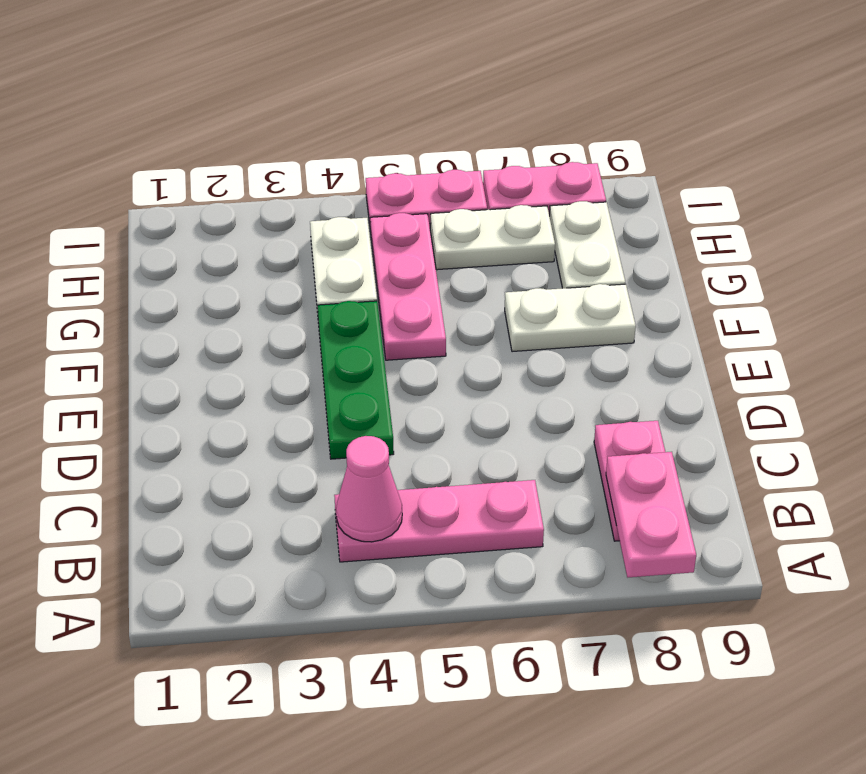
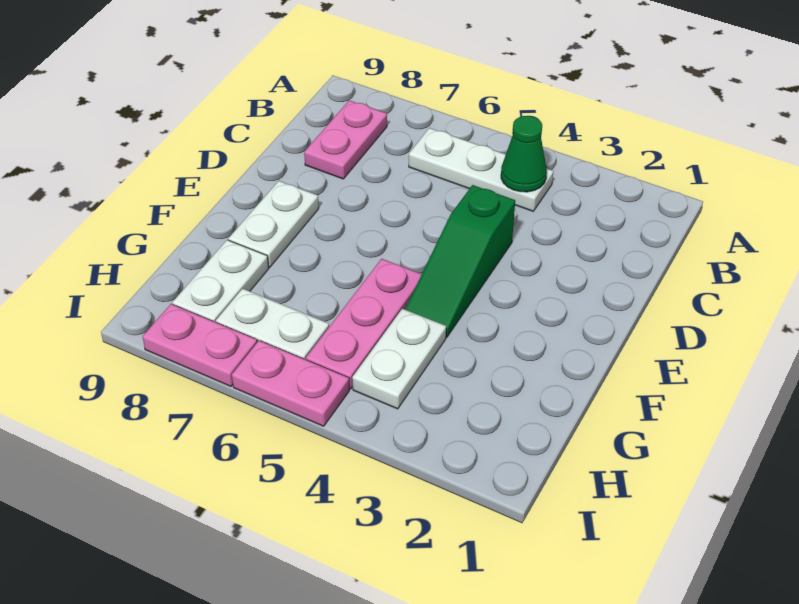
pink 1x2 plate [606,452,696,577] -> none
pink 1x3 plate [334,480,544,562] -> white 1x3 plate [409,128,553,211]
pink 1x1 cone [336,436,402,542] -> green 1x1 cone [501,116,547,192]
green 1x3 plate [317,301,394,459] -> green 1x3 slope [405,185,515,337]
white 1x2 plate [505,284,636,352] -> white 1x2 plate turned to [228,181,319,267]

